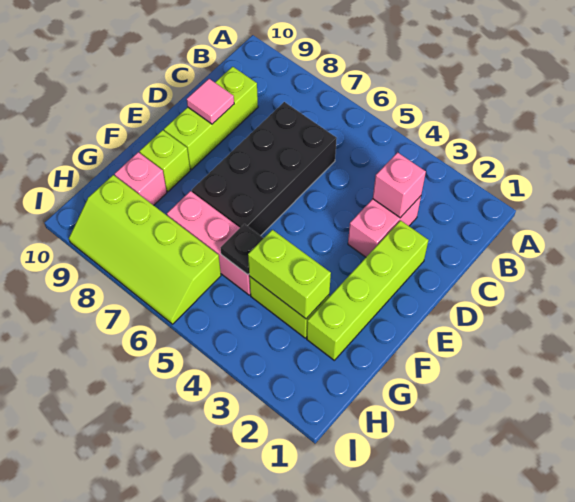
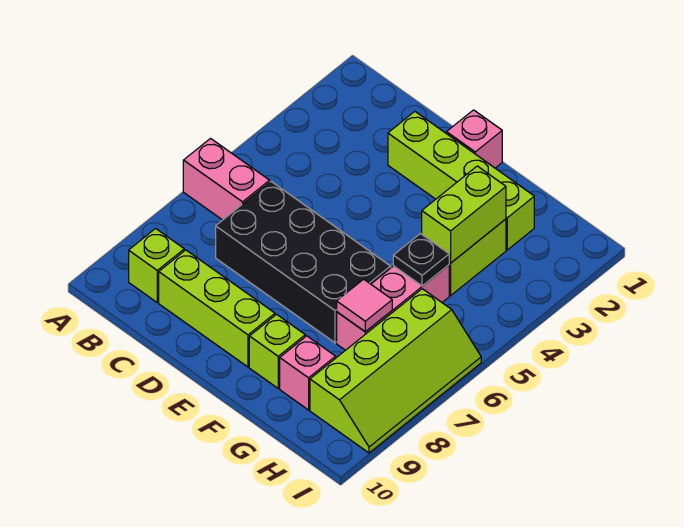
none -> lime 1x1 brick [129,229,184,302]
pink 1x2 brick [348,196,421,257] -> pink 1x2 brick moved to [183,139,270,220]
pink 1x1 brick [373,152,426,218] -> pink 1x1 brick moved to [446,110,502,168]
pink 1x1 tile [187,79,234,124] -> pink 1x1 tile moved to [337,279,392,332]

